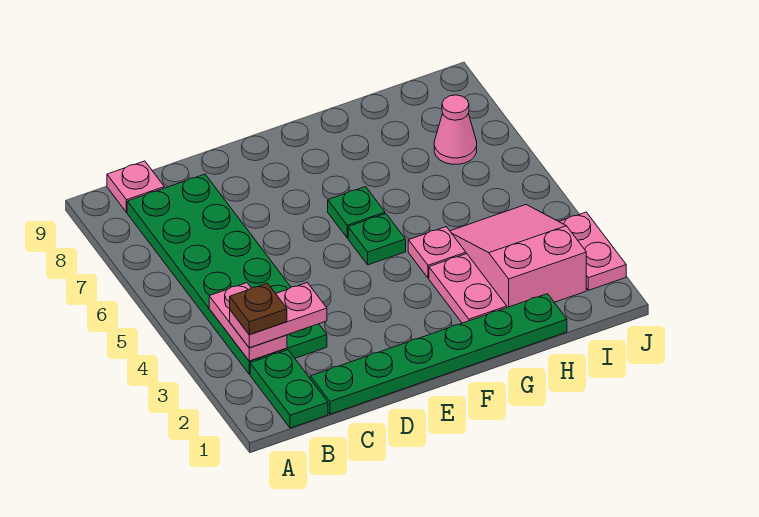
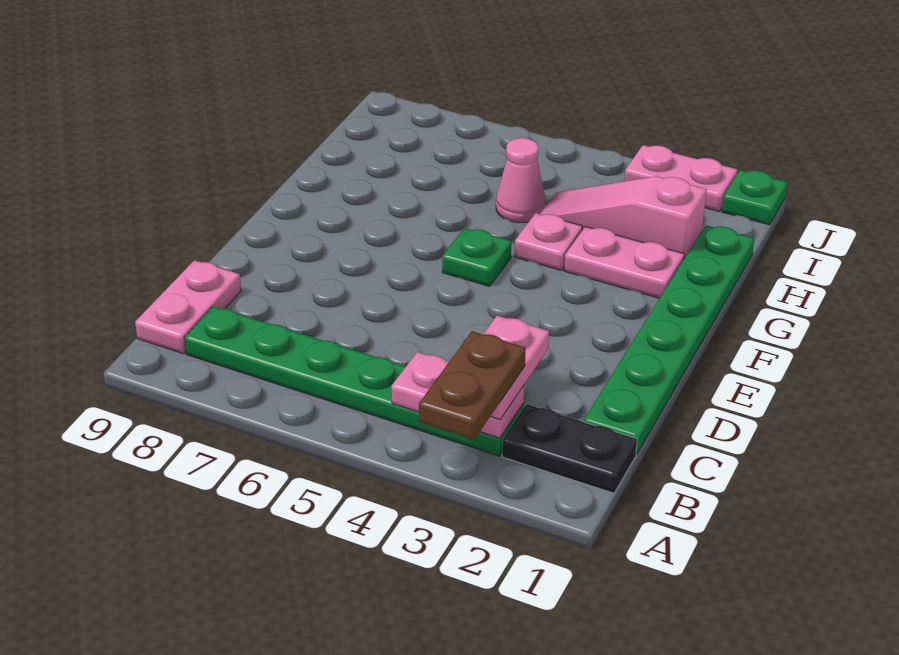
green 1x2 plate [250,350,328,428] -> black 1x2 plate [502,404,637,493]
green 2x6 plate [127,174,327,374] -> green 1x6 plate [184,306,524,456]
brown 1x1 plate [230,283,287,335] -> brown 1x2 plate [419,331,526,440]
pink 1x1 plate [107,161,164,212] -> pink 1x2 plate [135,260,241,354]
green 1x1 plate [328,187,385,238] -> green 1x1 plate moved to [722,170,787,225]
pink 2x3 slope [450,205,586,308] -> pink 1x3 slope [540,176,707,258]
pink 1x1 cone [434,95,477,164] -> pink 1x1 cone moved to [496,138,546,223]

